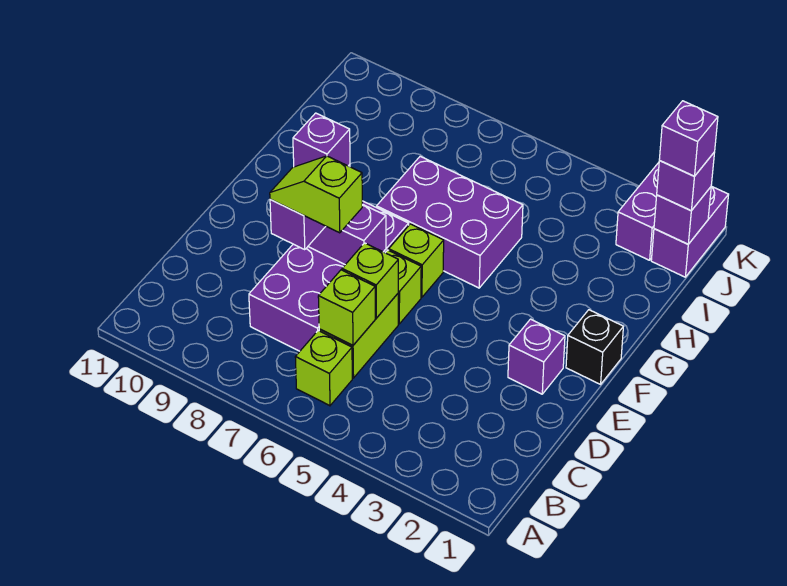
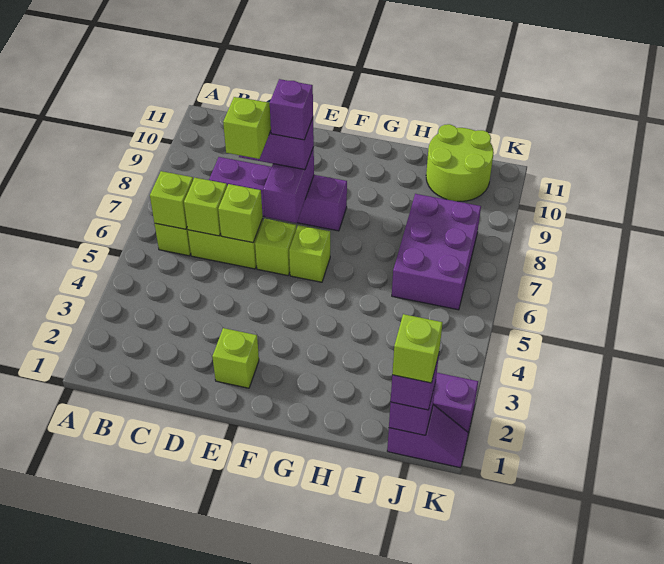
none -> lime 1x1 brick [150,171,193,229]
purple 2x4 brick [249,201,409,351] -> purple 1x4 brick [209,157,347,231]
purple 1x1 brick [508,319,565,394] -> lime 1x1 brick [212,328,259,388]
black 1x1 brick [566,310,623,384] -> none
purple 2x3 brick [377,156,523,288] -> purple 2x3 brick moved to [392,194,481,310]
none -> lime 2x2 round brick [426,124,494,201]
purple 1x2 brick [651,186,729,277] -> purple 1x2 slope [387,405,468,468]
purple 1x1 brick [659,101,718,176] -> lime 1x1 brick [392,314,443,383]

